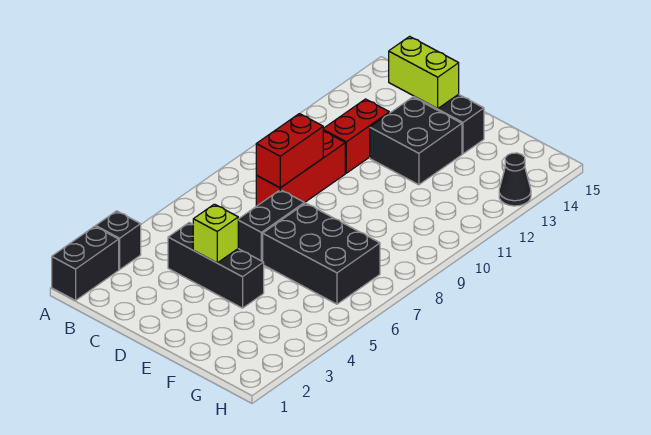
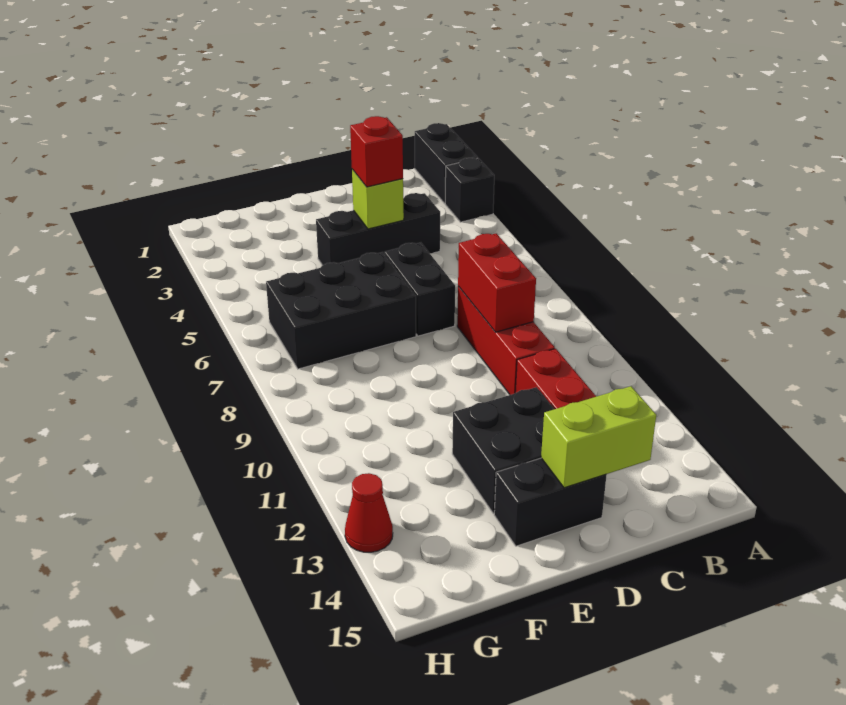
none -> red 1x1 brick [350,116,403,187]
black 1x1 cone [499,153,531,206] -> red 1x1 cone [345,473,393,552]

